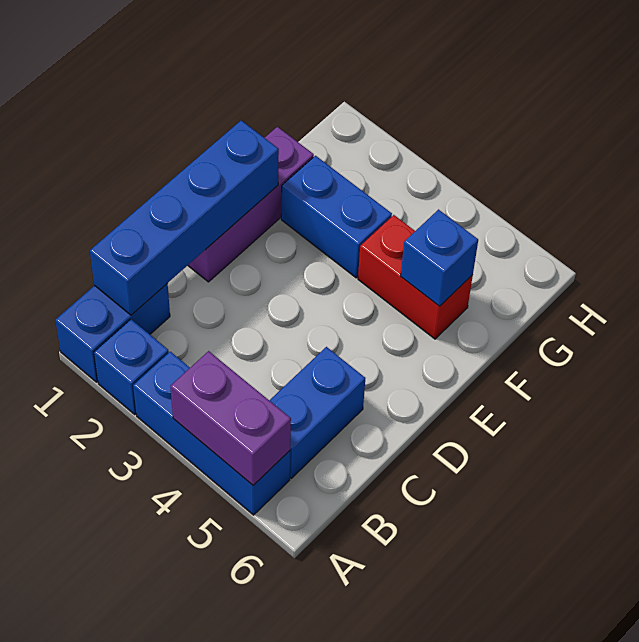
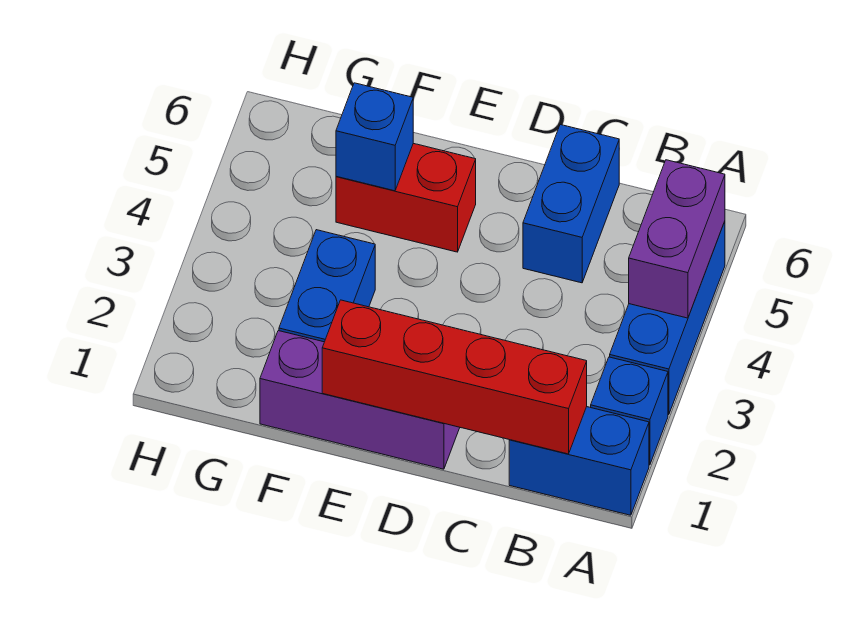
blue 1x4 brick [90,120,279,315] -> red 1x4 brick [322,300,587,454]
blue 1x2 brick [269,347,365,478] -> blue 1x2 brick turned to [523,125,619,283]
red 1x2 brick [358,215,473,339] -> red 1x2 brick turned to [336,143,476,252]

